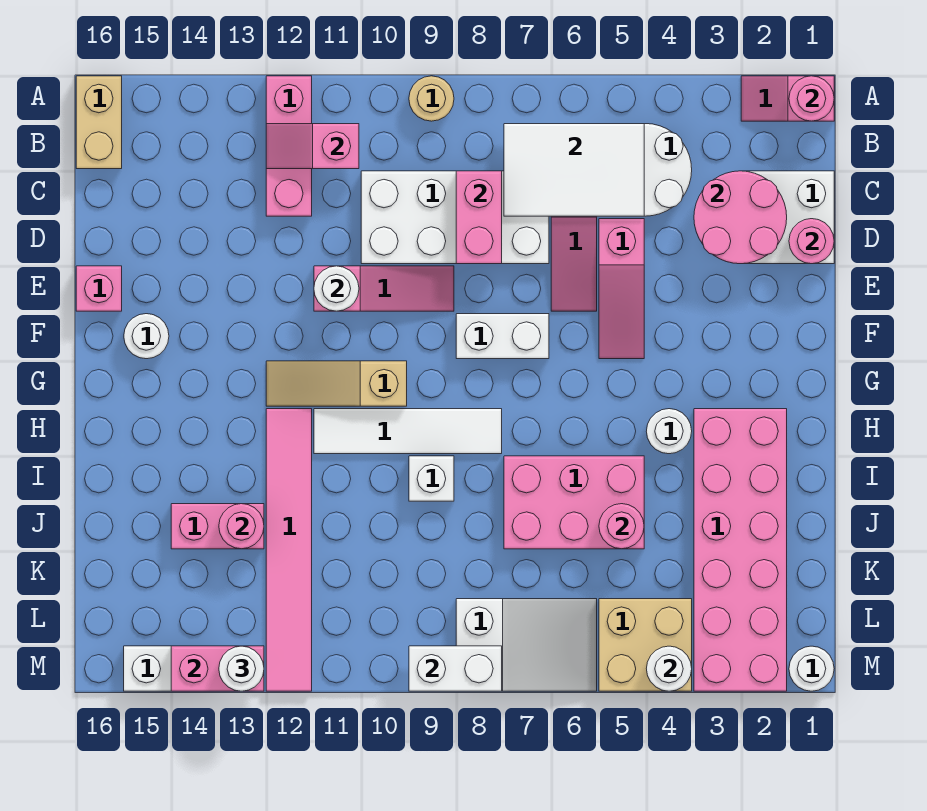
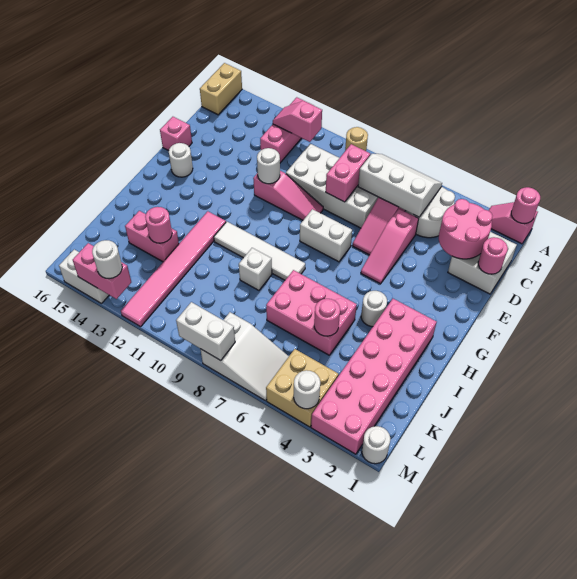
white 2x3 tile [504,124,644,216] -> white 2x3 slope [358,154,442,217]
tan 1x3 slope [266,361,407,406] -> none

